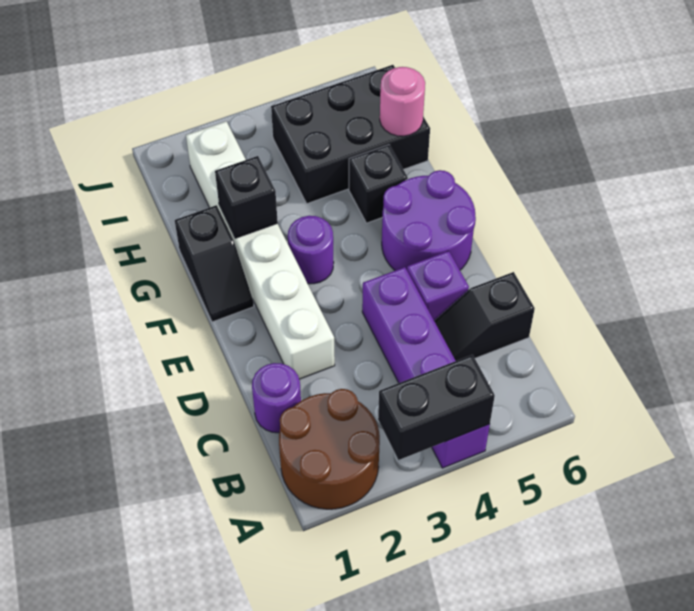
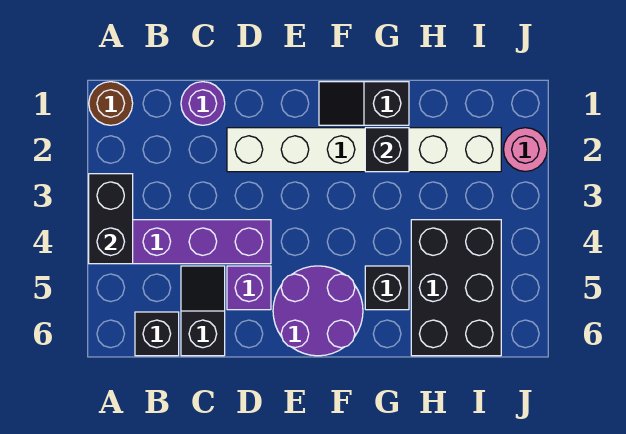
brown 2x2 round brick [279,389,380,509] -> brown 1x1 round brick [89,82,133,125]
none -> black 1x1 brick [135,312,179,356]
purple 1x1 round brick [288,216,334,284] -> none
pink 1x1 round brick [380,67,425,136] -> pink 1x1 round brick moved to [503,128,547,171]

